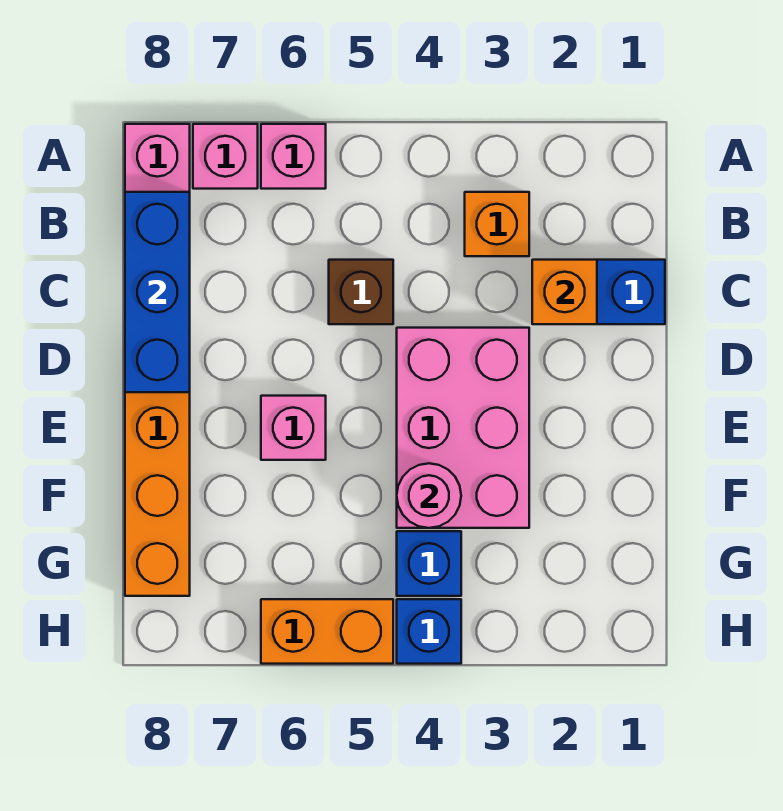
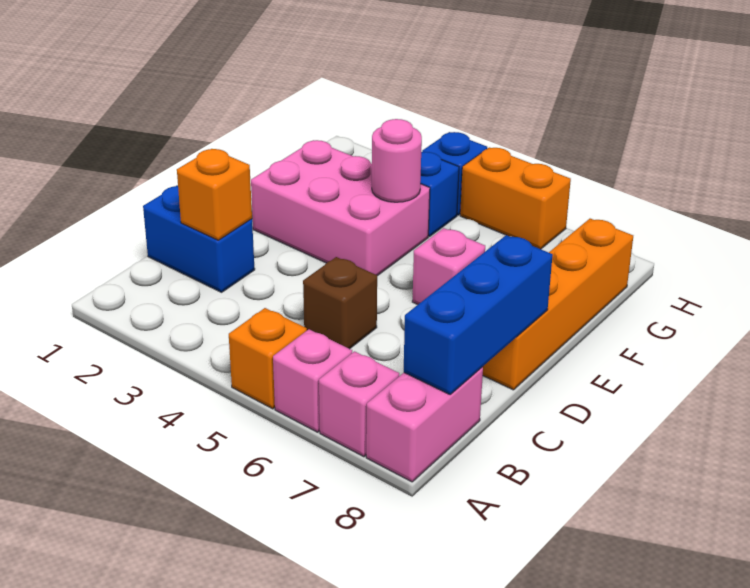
orange 1x1 brick [465,192,529,256] -> orange 1x1 brick moved to [229,308,307,409]
pink 2x3 brick [397,328,529,528] -> pink 2x3 brick turned to [251,140,430,276]

